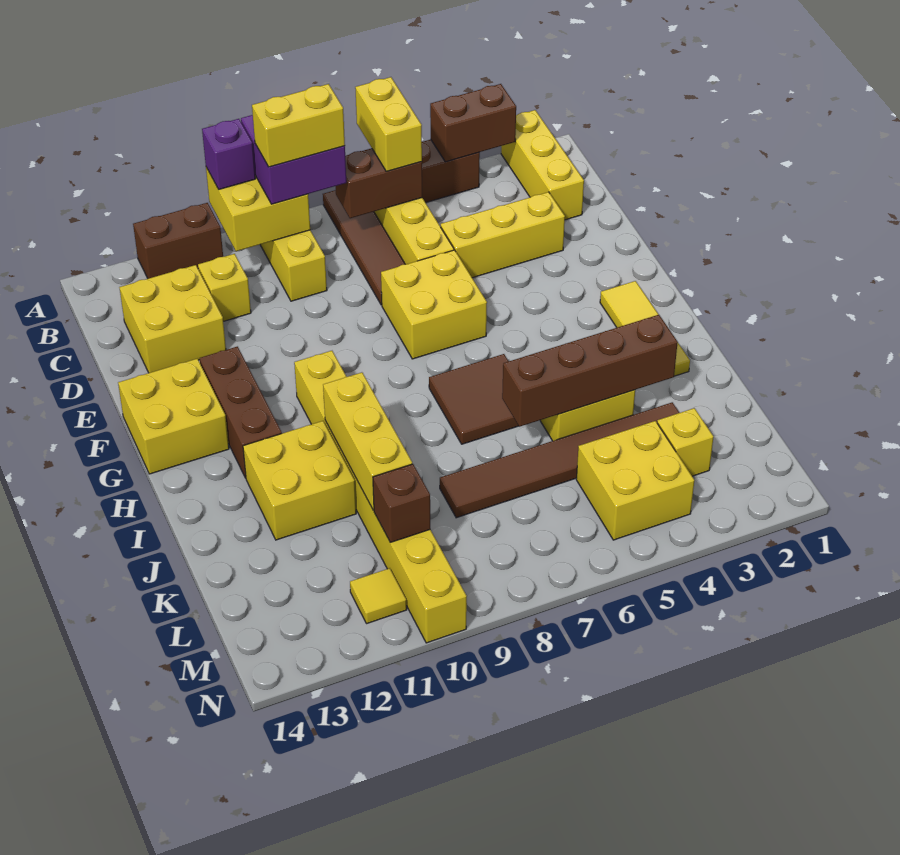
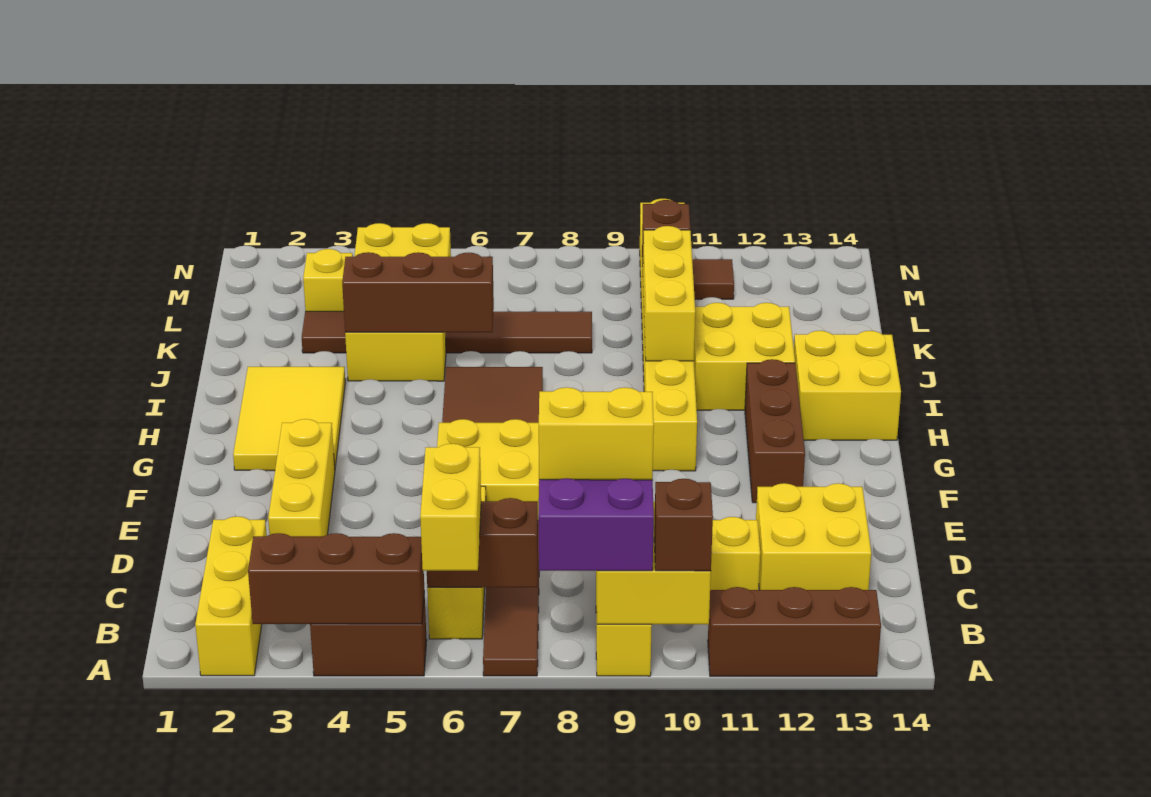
brown 1x2 brick [430,84,516,162] -> brown 1x3 brick [248,533,424,624]
purple 1x1 brick [202,119,255,189] -> brown 1x1 brick [654,479,713,571]
brown 1x2 brick [133,203,223,279] -> brown 1x3 brick [708,587,881,676]
yellow 1x3 brick [441,192,565,278] -> yellow 1x3 brick turned to [268,419,335,536]
yellow 2x2 brick [118,359,229,474] -> yellow 2x2 brick moved to [794,331,901,440]
yellow 1x3 tile [600,281,690,376] -> yellow 2x3 tile [233,367,345,471]
brown 1x4 brick [502,315,678,427] -> brown 1x3 brick [342,252,494,333]
yellow 1x1 tile [350,568,407,624] -> brown 1x1 tile [692,259,734,299]

